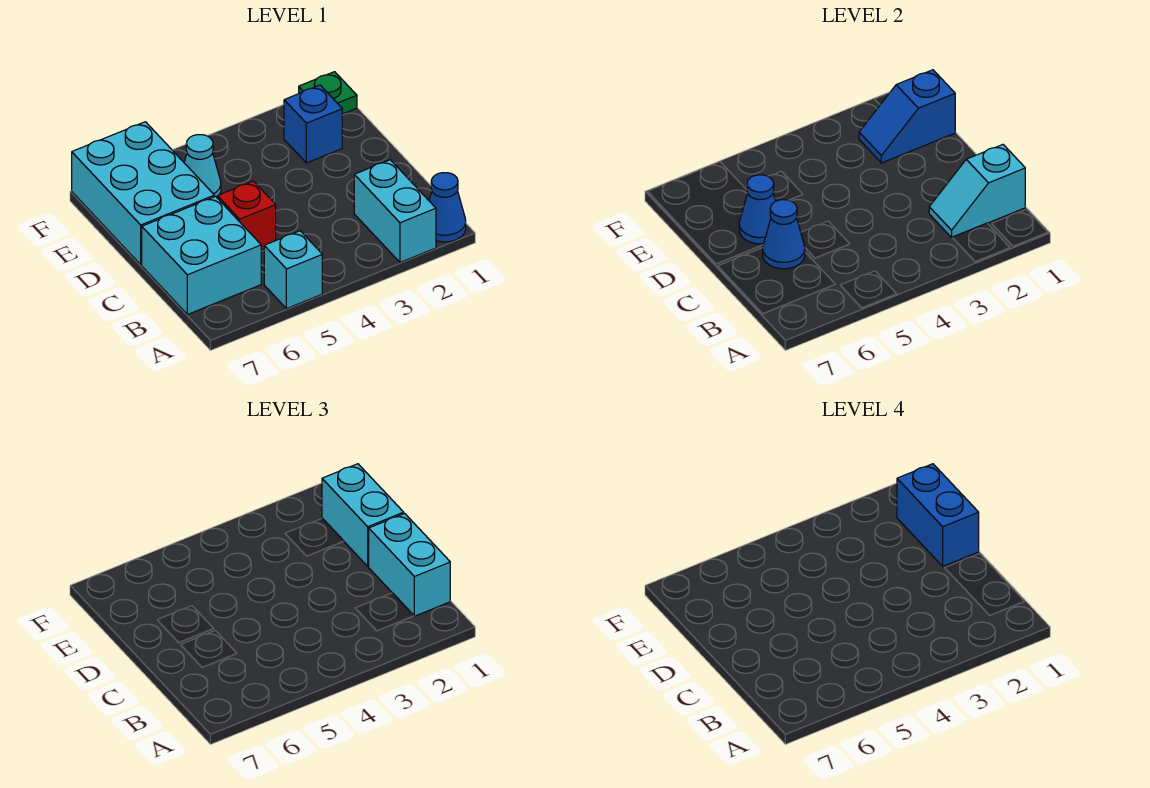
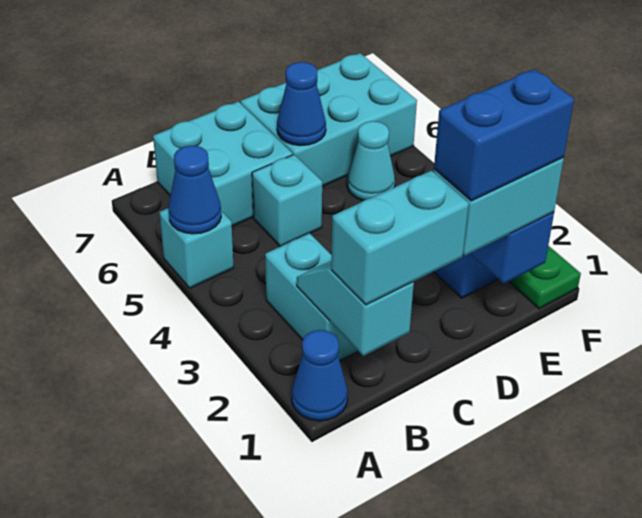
cyan 1x2 brick [354,160,436,262] -> cyan 1x2 brick turned to [265,233,358,361]
red 1x1 brick [217,181,276,250] -> cyan 1x1 brick [252,155,322,246]
blue 1x1 cone [763,200,805,269] -> blue 1x1 cone moved to [168,146,221,234]

